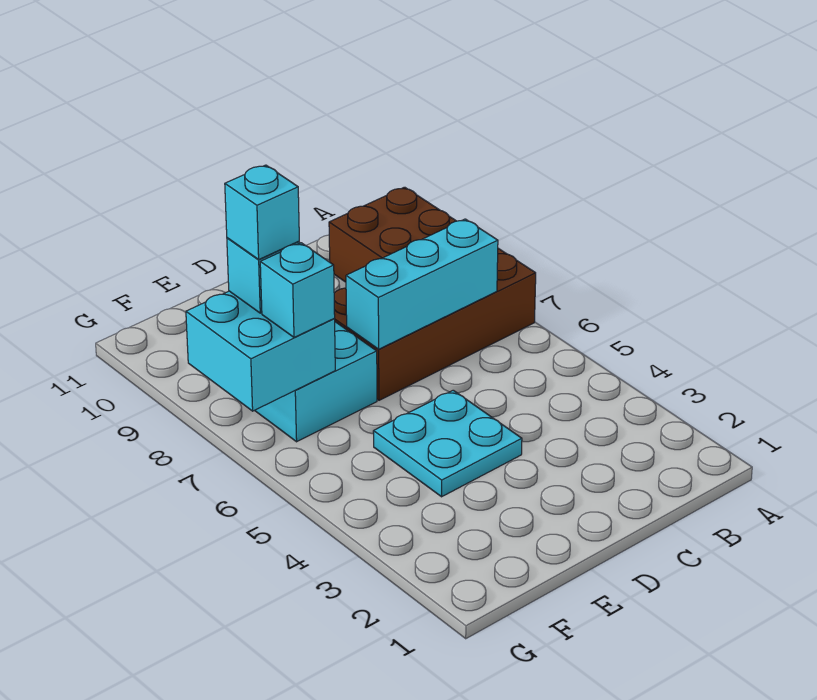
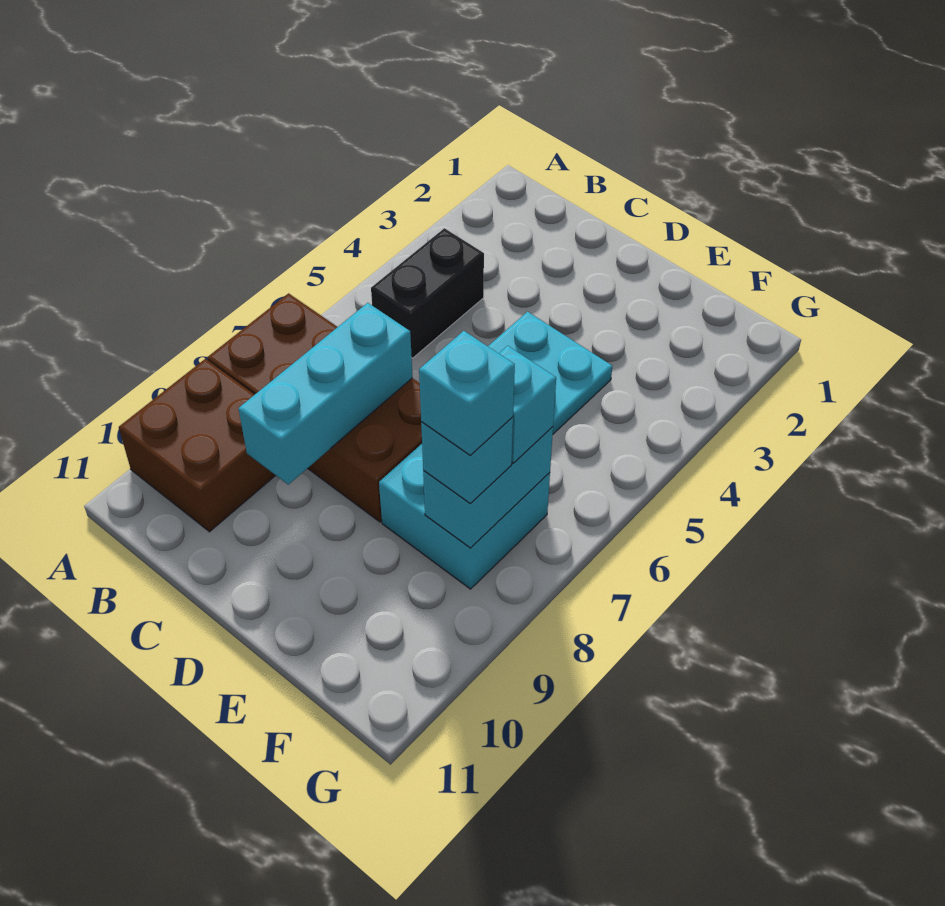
none -> black 1x2 brick [371,228,484,358]
cyan 1x3 brick [346,219,498,349] -> cyan 1x3 brick turned to [238,303,413,484]
cyan 2x2 brick [186,291,335,411] -> cyan 1x2 brick [423,427,553,548]

